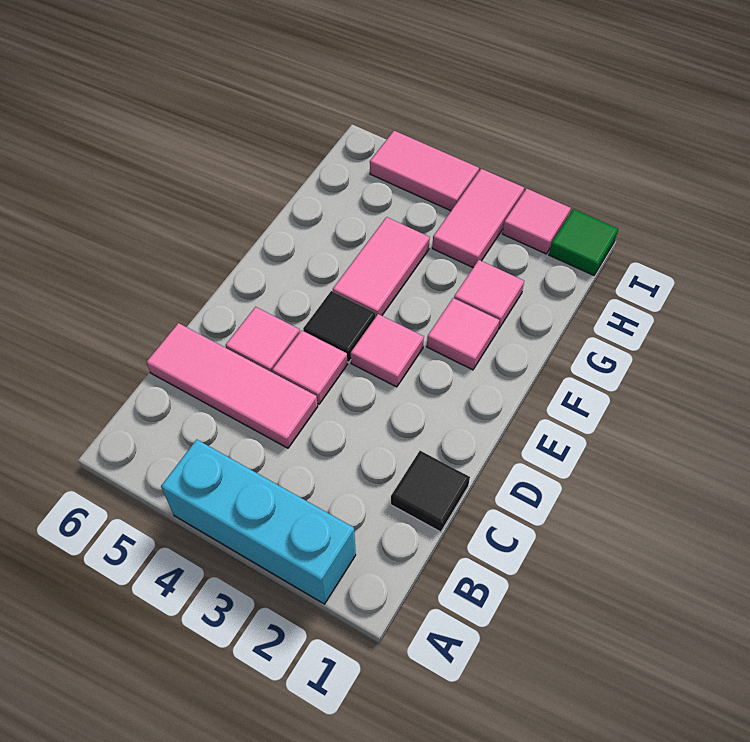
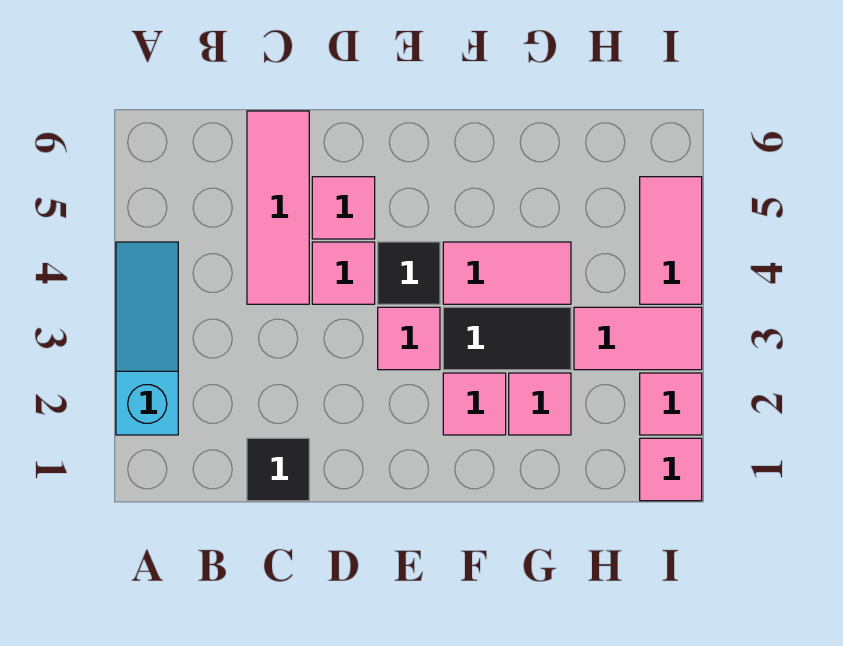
cyan 1x3 brick [161,439,356,604] -> cyan 1x3 slope [116,242,178,435]
none -> black 1x2 tile [443,307,571,370]
green 1x1 tile [549,209,618,275] -> pink 1x1 tile [640,438,702,501]

